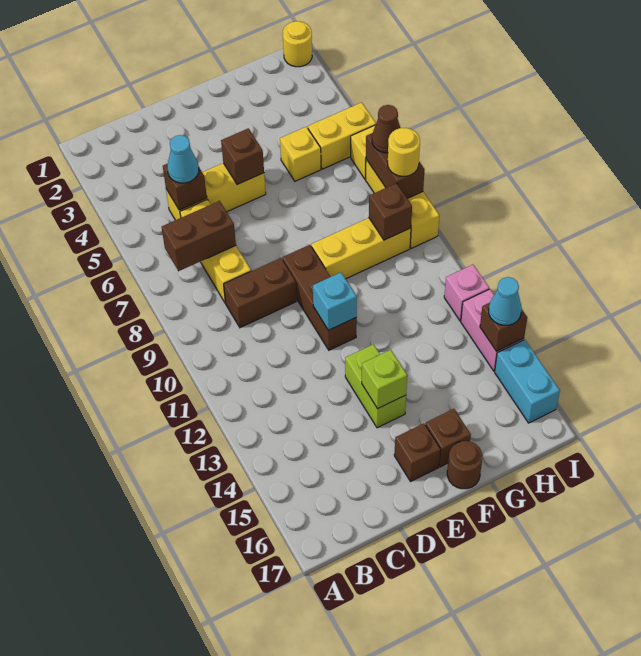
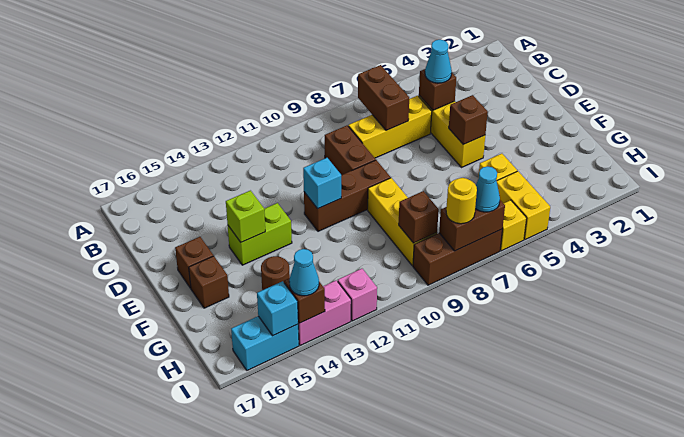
brown 1x1 round brick [447,441,482,489] -> brown 1x1 round brick moved to [261,256,290,290]
yellow 1x1 round brick [283,21,312,67] -> none
yellow 1x3 brick [366,159,439,248] -> brown 1x3 brick [413,229,502,285]
brown 1x1 cone [372,105,400,153] -> cyan 1x1 cone [475,166,500,212]
none -> cyan 1x1 brick [257,281,298,336]

